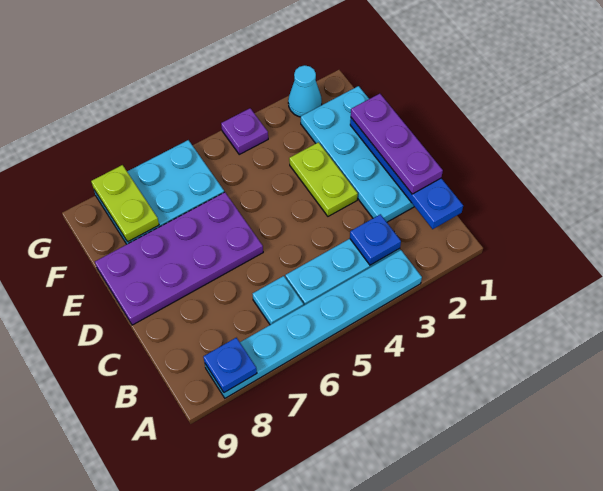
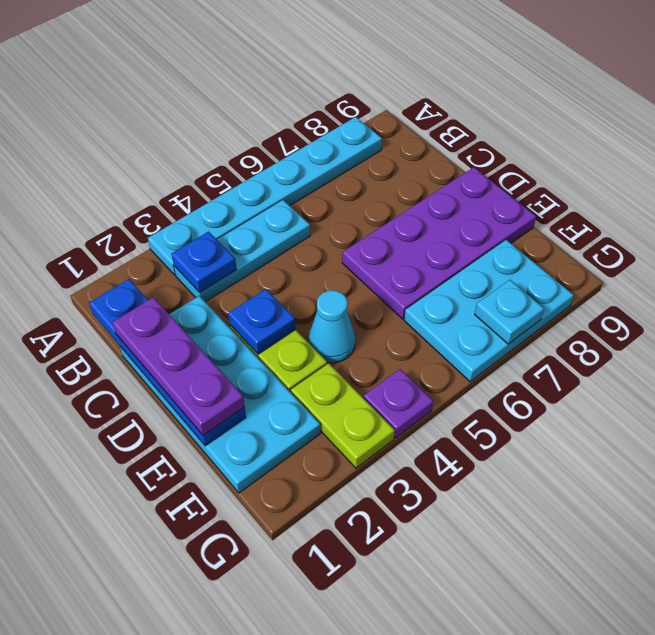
blue 1x1 plate [203,338,257,393] -> blue 1x1 plate moved to [228,289,296,354]
cyan 1x1 plate [253,276,304,325] -> cyan 1x1 plate moved to [475,280,544,344]
lime 1x2 plate [91,165,159,242] -> lime 1x2 plate moved to [291,363,395,468]
cyan 1x1 cone [288,65,322,117] -> cyan 1x1 cone moved to [309,290,355,363]

